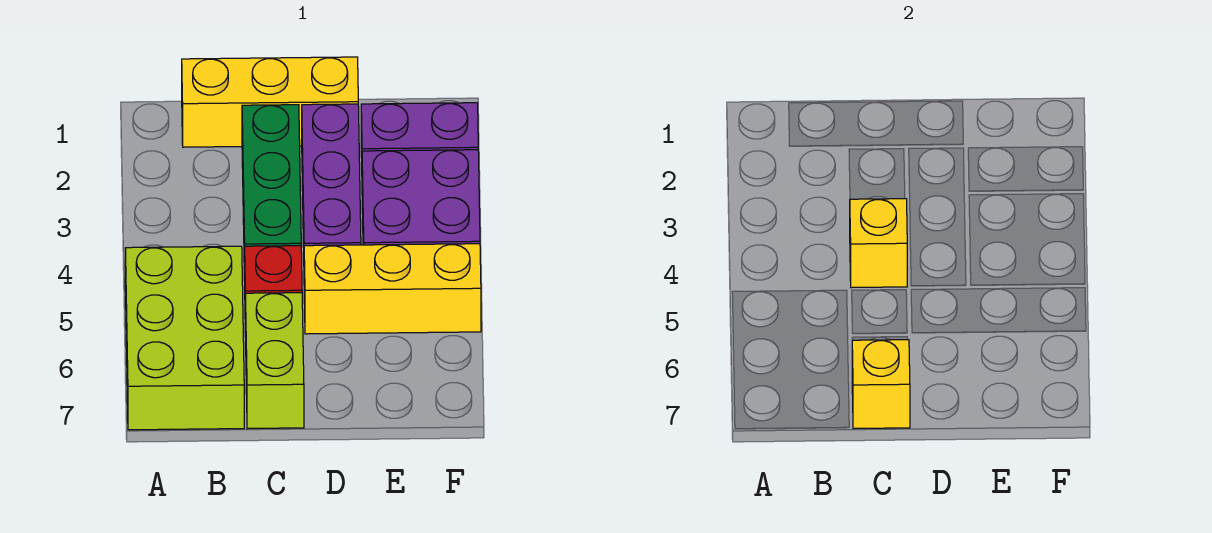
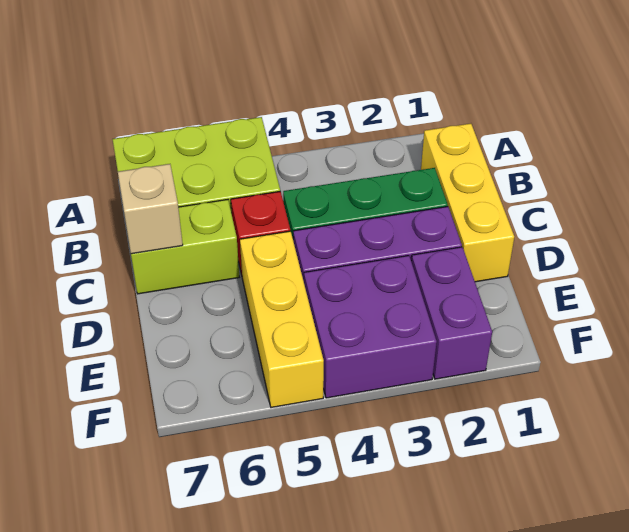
yellow 1x1 brick [850,199,907,288] -> none
yellow 1x1 brick [852,340,910,429] -> tan 1x1 brick [118,164,183,254]

